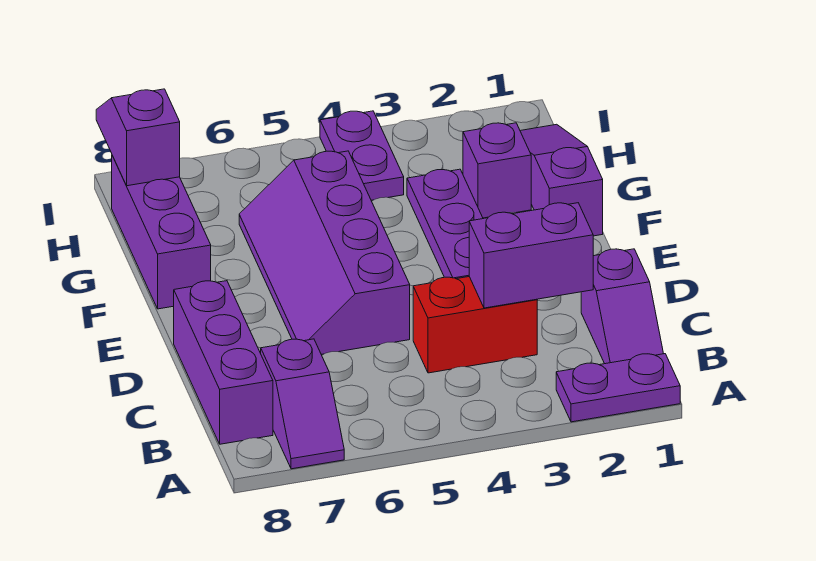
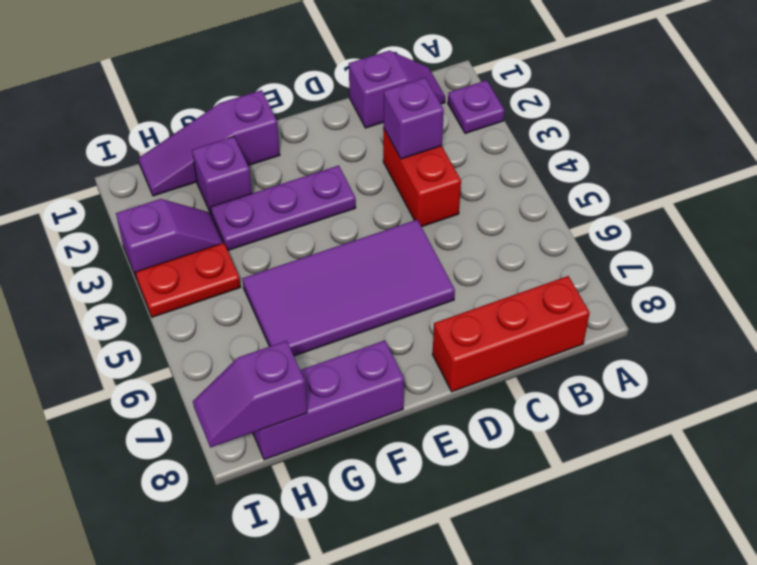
purple 1x2 plate [556,354,680,422] -> purple 1x1 plate [448,80,505,134]
purple 1x2 slope [261,339,344,469] -> purple 1x2 slope moved to [116,199,223,279]
purple 1x3 brick [174,281,273,444] -> red 1x3 brick [432,276,590,392]
purple 1x2 brick [469,203,593,308] -> purple 1x1 brick [384,78,444,159]
purple 2x4 slope [239,151,410,354] -> purple 2x4 tile [242,220,455,356]
purple 1x2 plate [320,111,404,200] -> red 1x2 plate [135,243,241,317]

